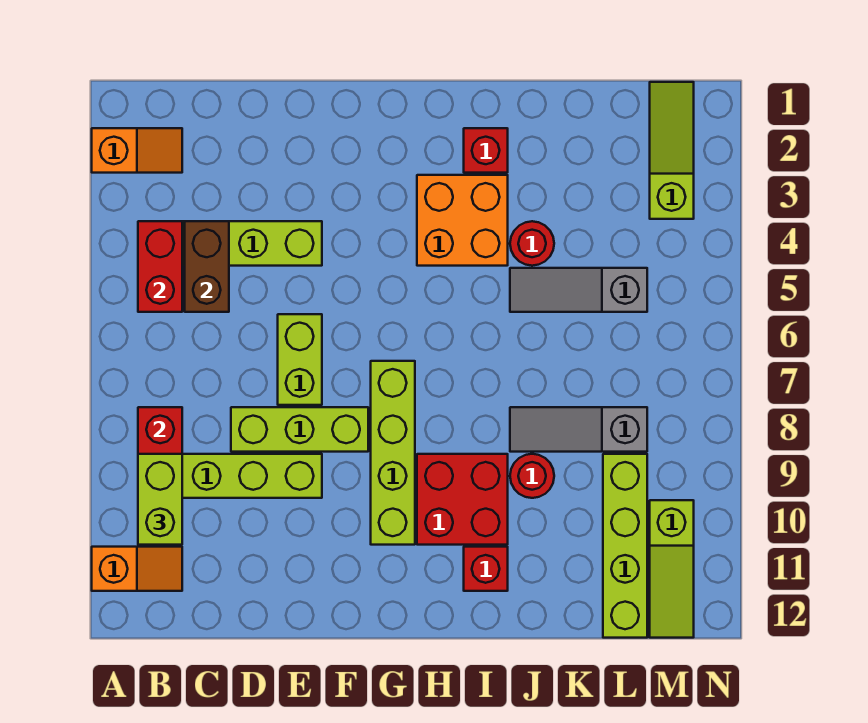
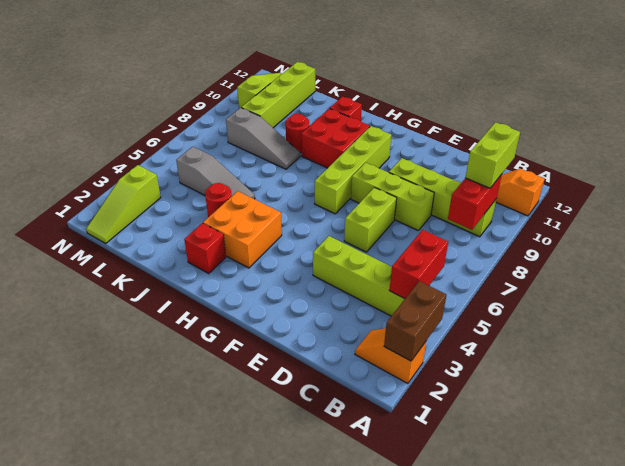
brown 1x2 brick [185,221,229,312] -> brown 1x2 brick moved to [384,281,446,361]

